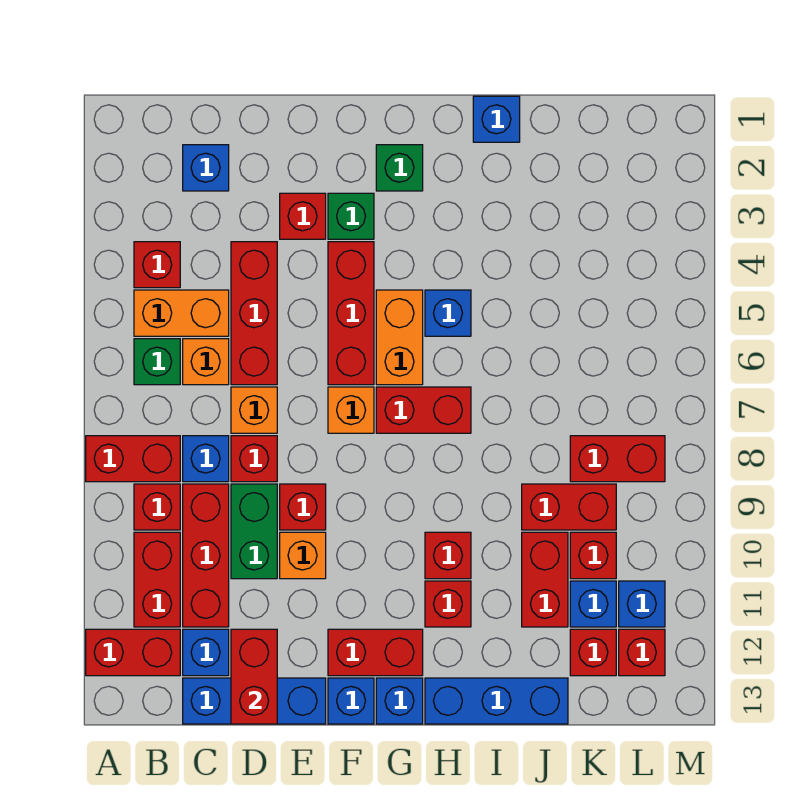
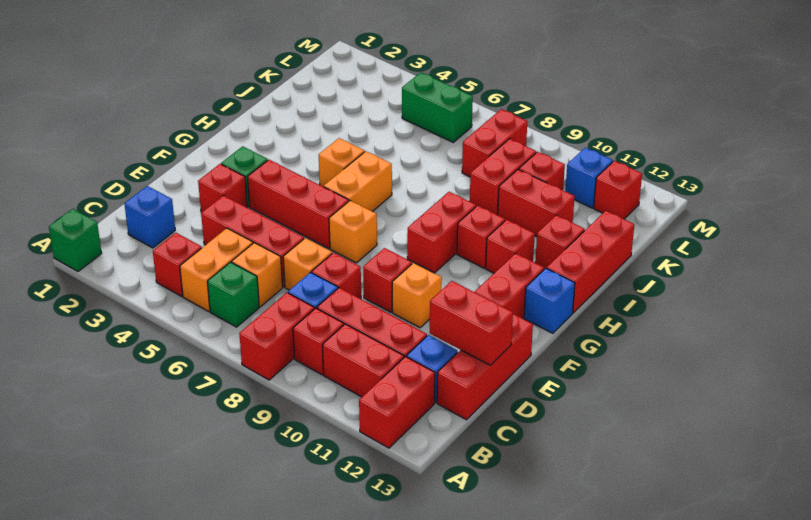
blue 1x3 brick [183,678,326,724] -> red 1x3 brick [437,314,533,420]
green 1x2 brick [231,484,277,579] -> green 1x2 brick moved to [402,72,473,142]
blue 1x1 brick [328,678,374,724] -> none
green 1x1 brick [376,145,423,191] -> green 1x1 brick moved to [49,209,102,271]
orange 1x2 brick [376,290,423,385] -> orange 1x2 brick turned to [324,151,392,212]
red 1x2 brick [376,387,471,433] -> red 1x2 brick moved to [407,192,476,273]
blue 1x1 brick [425,290,471,336] -> orange 1x1 brick [319,138,365,187]
blue 1x3 brick [425,678,568,724] -> red 1x3 brick [547,211,634,313]
blue 1x1 brick [473,96,520,142] -> none
blue 1x1 brick [570,581,616,627] -> none
red 1x1 brick [570,629,616,676] -> red 1x1 brick moved to [535,215,585,269]

